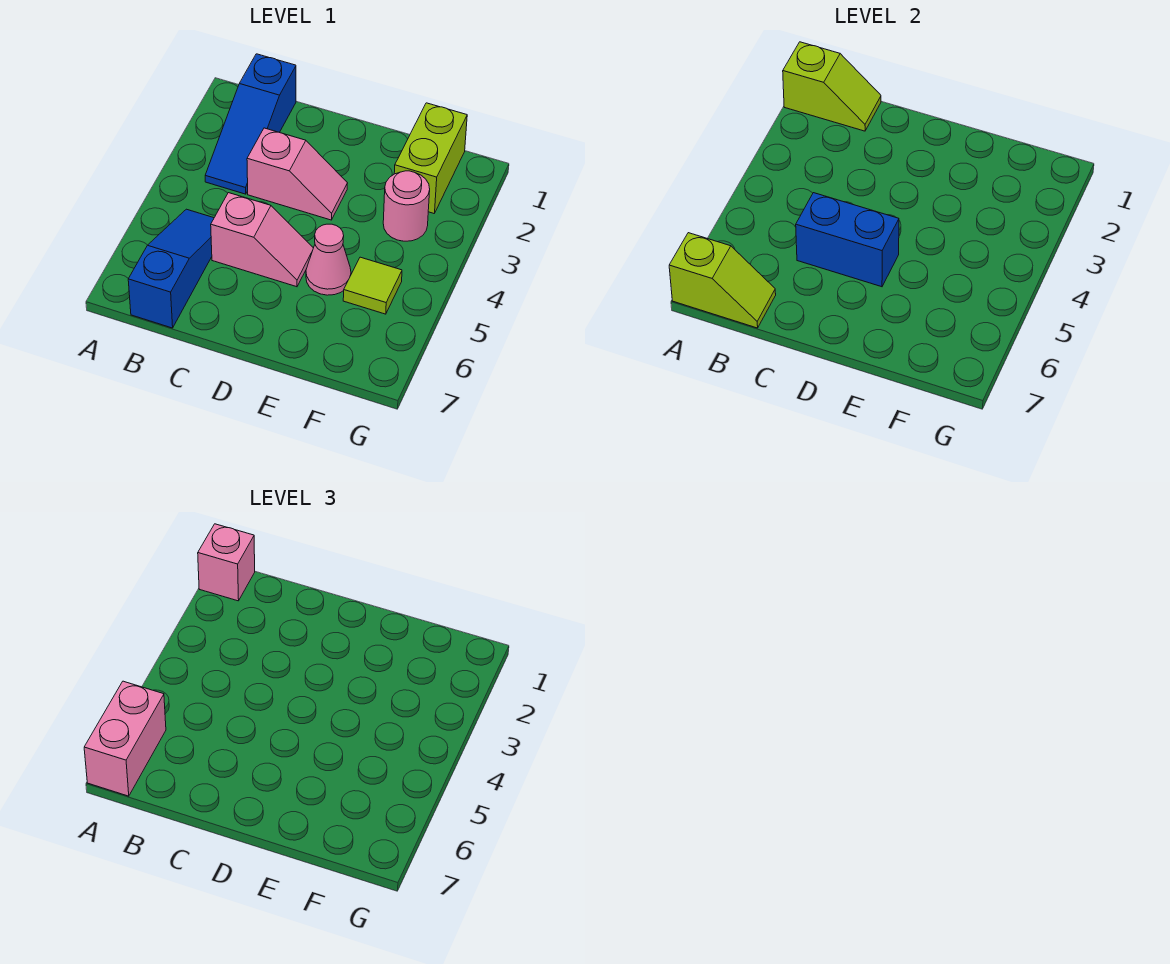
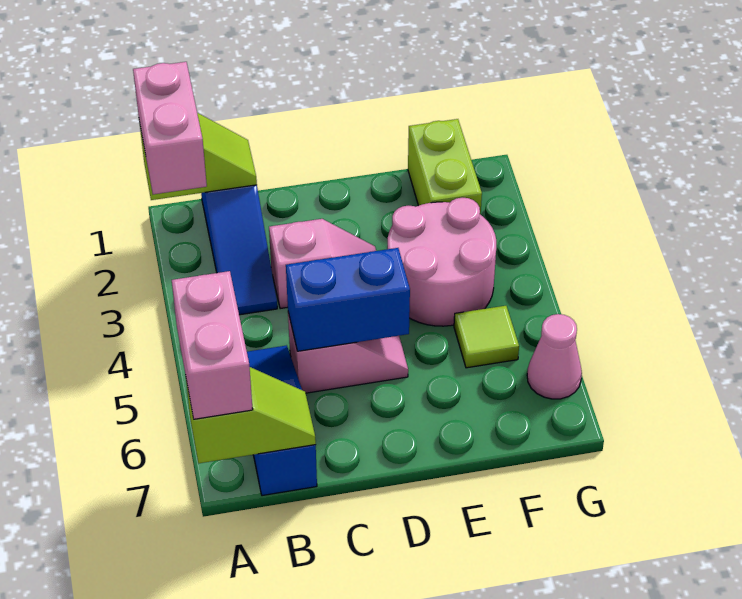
pink 1x1 brick [198,524,255,601] -> pink 1x2 brick [133,62,207,194]
pink 1x1 cone [306,224,351,295] -> pink 1x1 cone moved to [527,314,582,399]
pink 1x1 round brick [383,171,430,241] -> pink 2x2 round brick [387,198,496,326]

